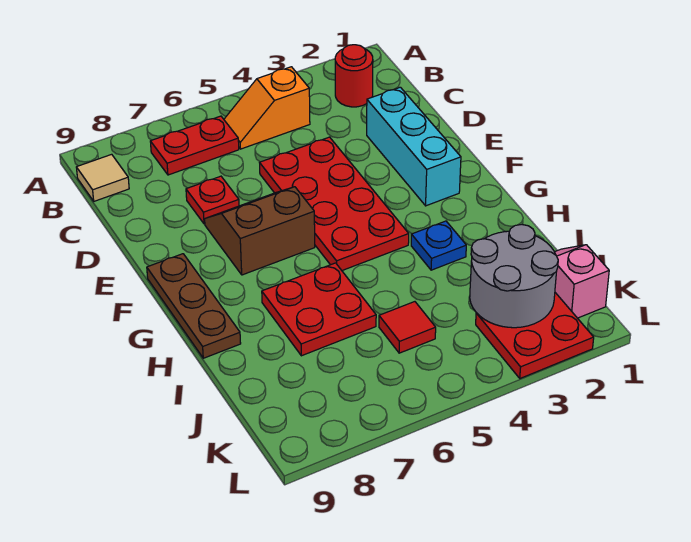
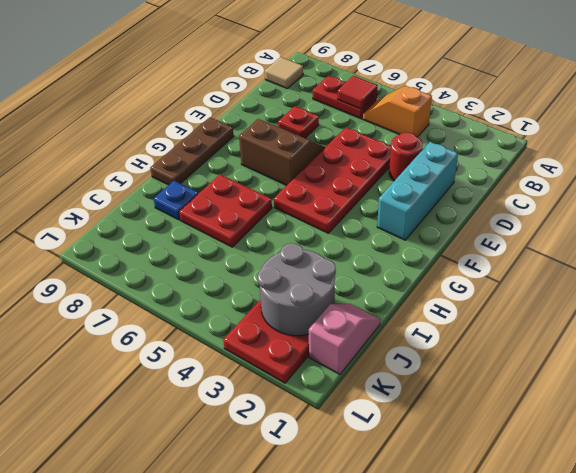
red 1x1 round brick [335,45,373,107] -> red 1x1 round brick moved to [389,132,423,181]
blue 1x1 plate [411,221,466,270] -> blue 1x1 plate moved to [154,181,198,220]
red 1x1 tile [379,302,436,353] -> red 1x1 tile moved to [338,76,378,109]

